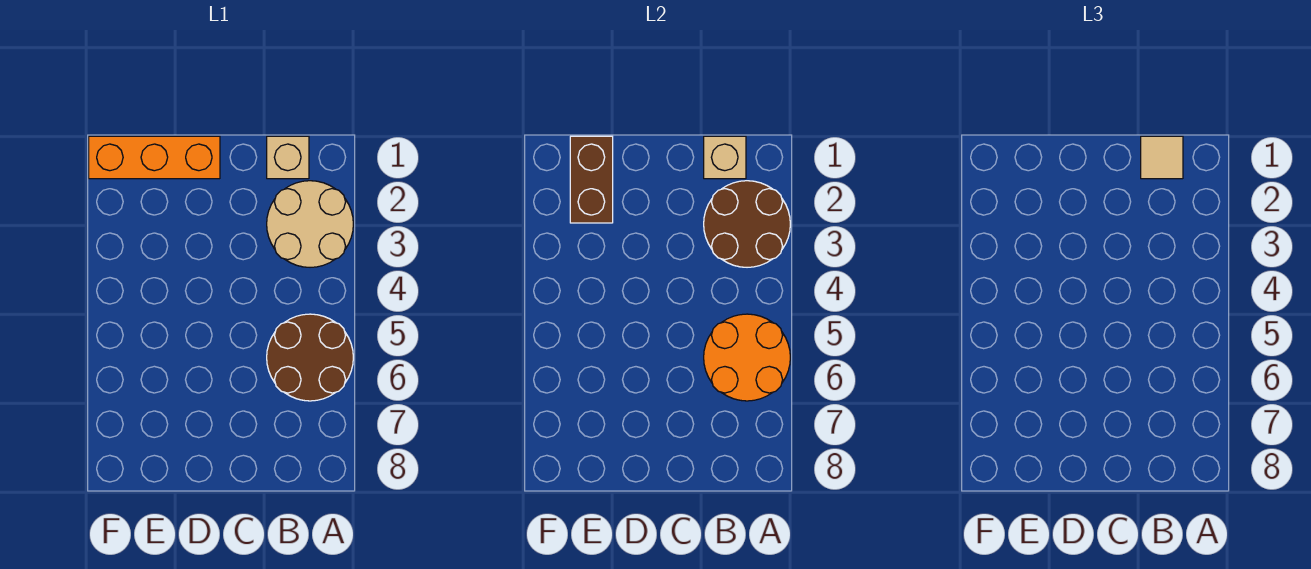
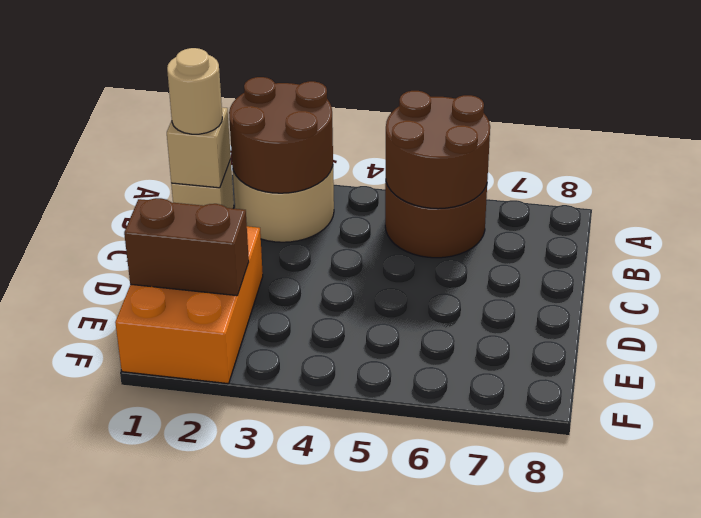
orange 2x2 round brick [704,314,790,401] -> brown 2x2 round brick [386,91,490,209]
tan 1x1 tile [1141,136,1183,179] -> tan 1x1 round brick [167,48,222,134]
orange 1x3 brick [89,136,220,179] -> orange 2x3 brick [115,226,263,384]

